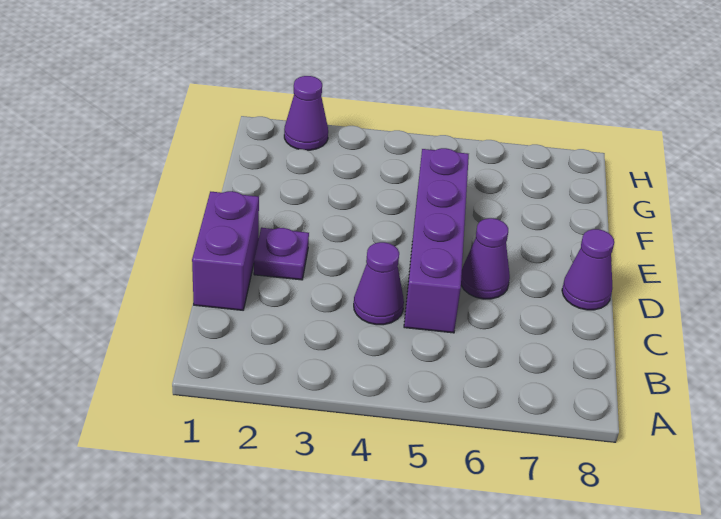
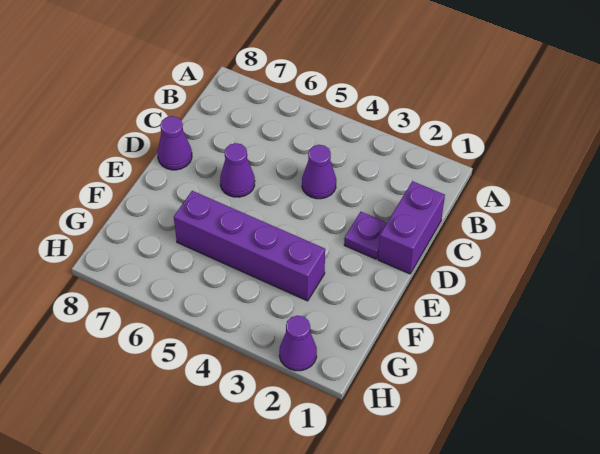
purple 1x4 brick [404,148,469,333] -> purple 1x4 brick turned to [174,191,325,301]

